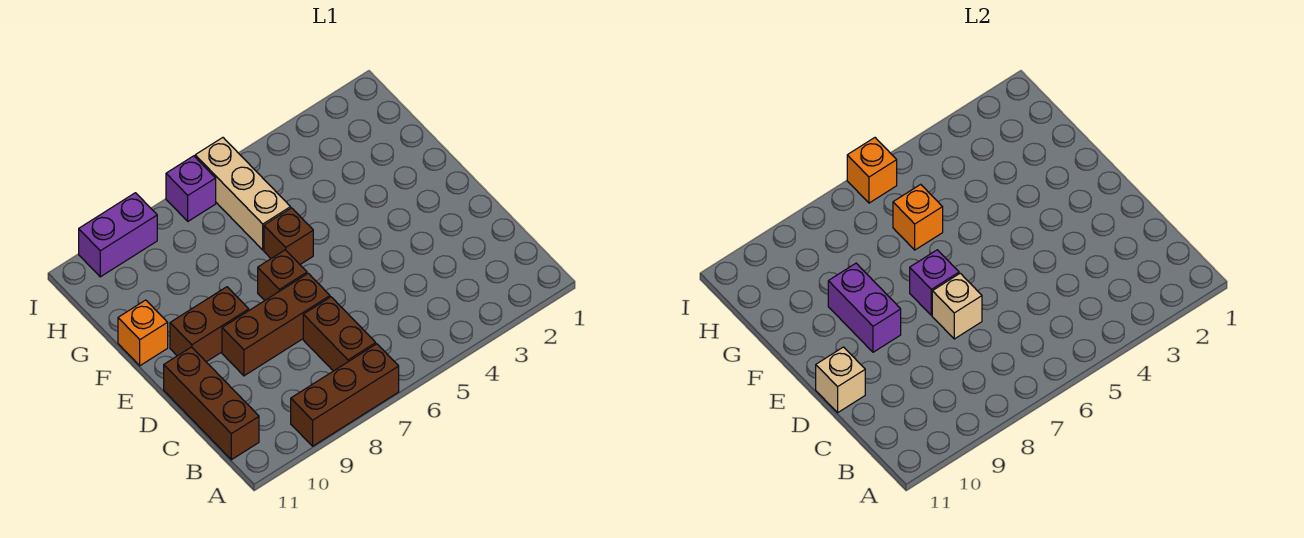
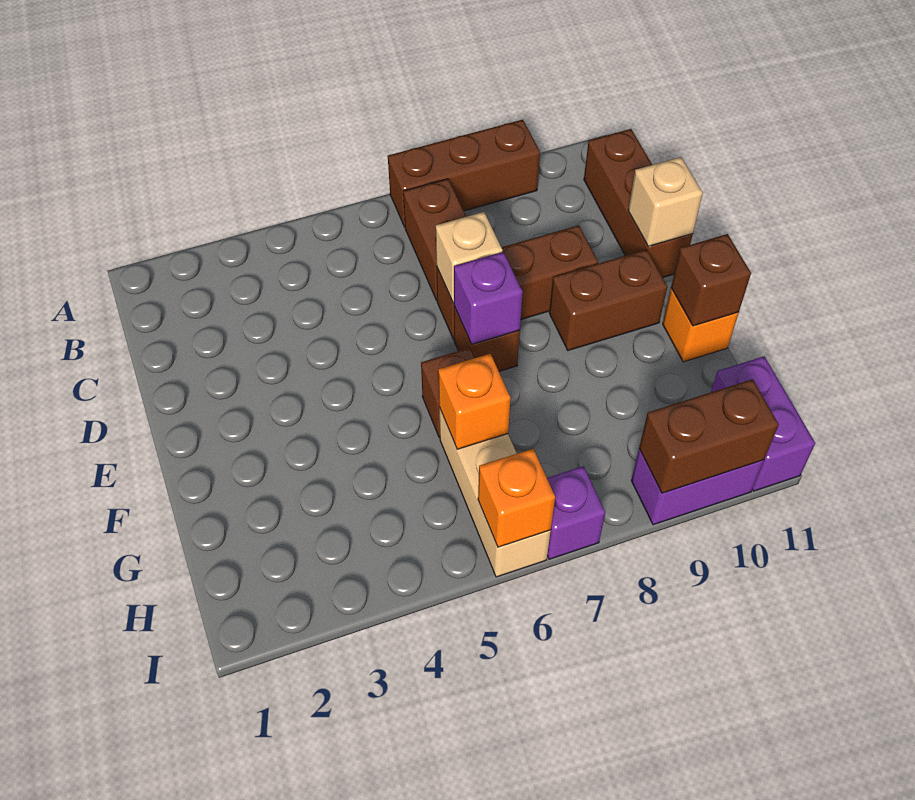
purple 1x2 brick [828,263,901,352] -> purple 1x2 brick moved to [711,356,815,491]
none -> brown 1x1 brick [671,234,751,326]
none -> brown 1x2 brick [639,379,779,493]

